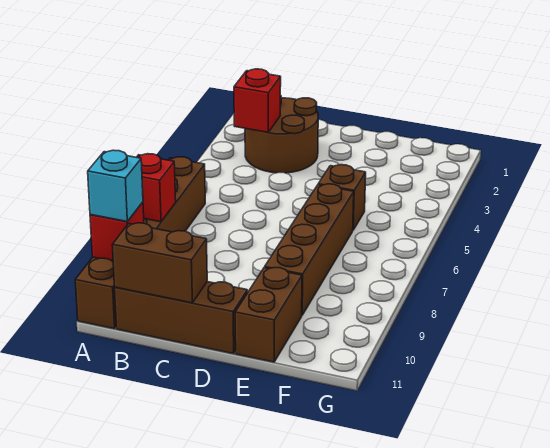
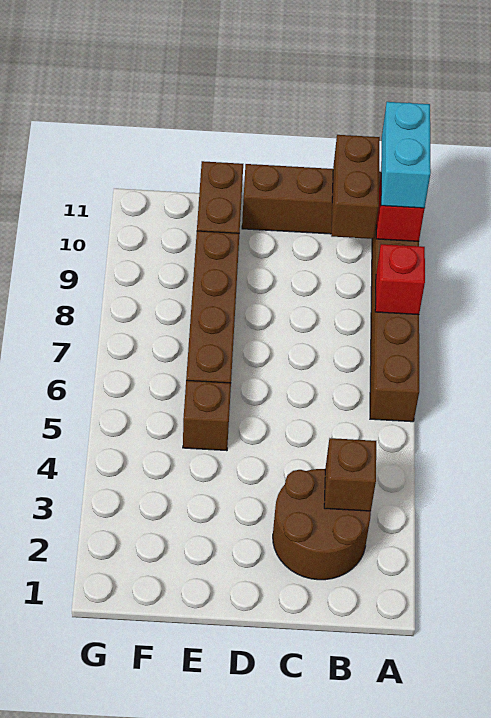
cyan 1x1 brick [88,150,143,221] -> cyan 1x2 brick [381,102,431,208]
red 1x1 brick [234,69,281,132] -> brown 1x1 brick [324,438,376,511]
brown 1x2 brick [112,223,207,303] -> brown 1x2 brick turned to [331,135,380,239]

